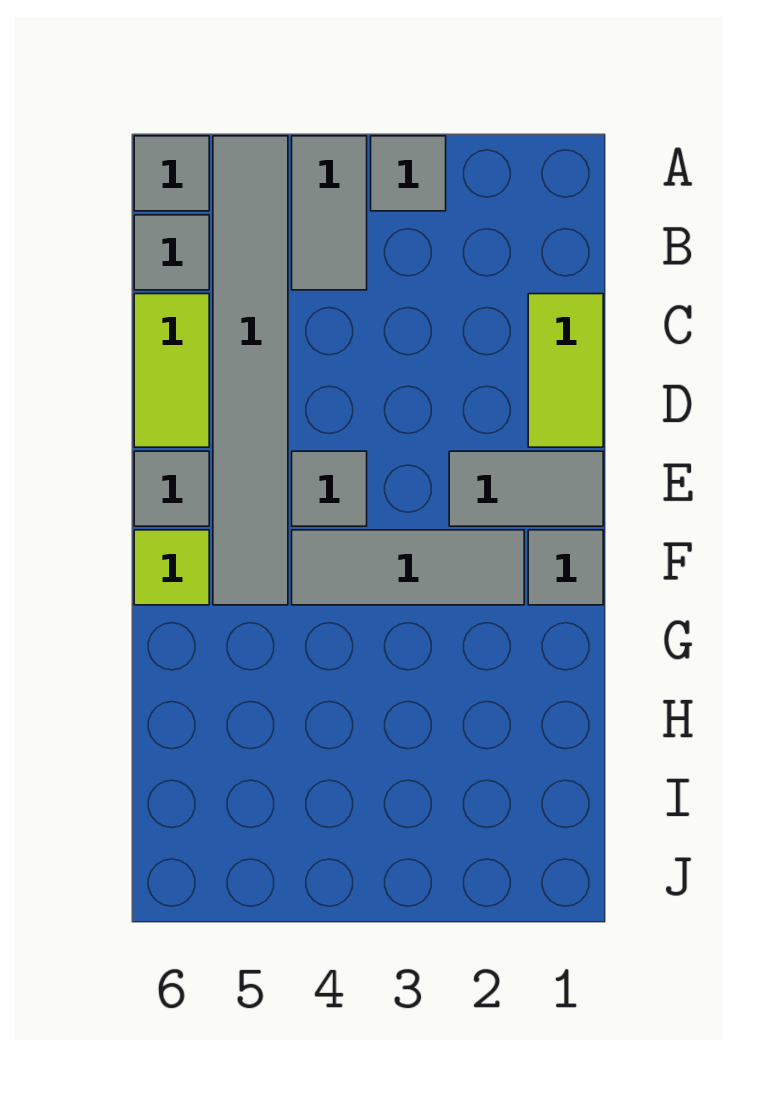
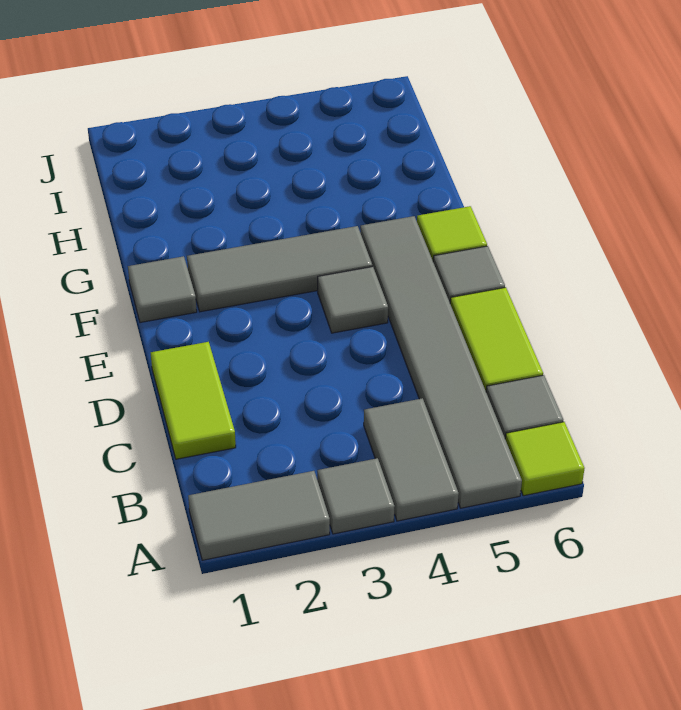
grey 1x1 tile [134,136,209,211] -> lime 1x1 tile [505,422,585,496]
grey 1x2 tile [449,451,603,526] -> grey 1x2 tile moved to [188,471,330,560]

